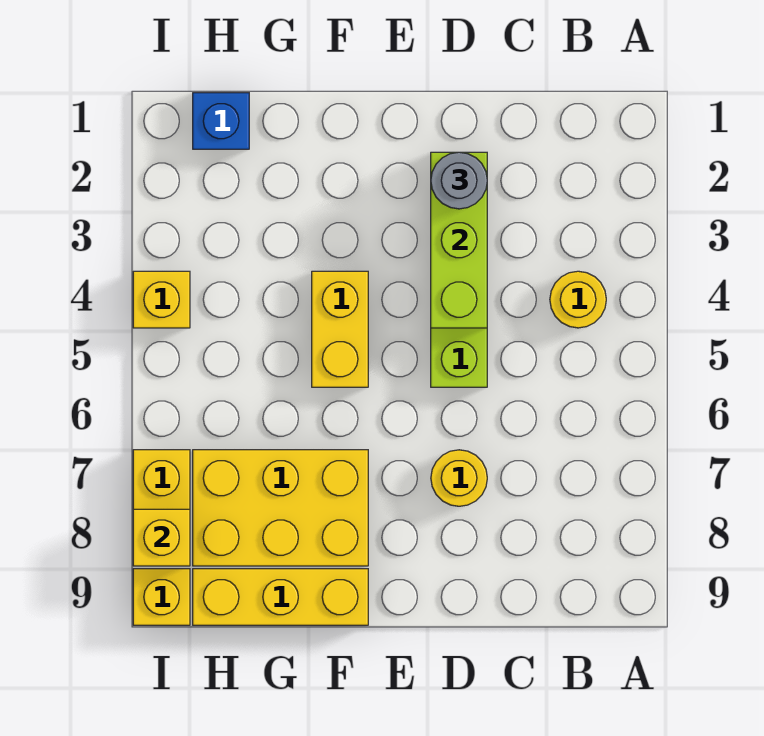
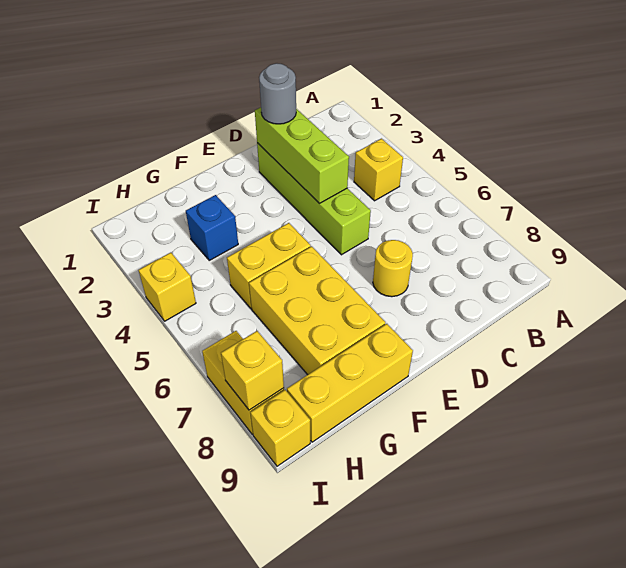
yellow 1x1 round brick [550,271,606,328] -> yellow 1x1 brick [354,139,403,201]
yellow 1x2 brick [312,271,368,387] -> yellow 1x2 brick turned to [227,223,311,308]
yellow 2x3 brick [193,450,368,566] -> yellow 2x3 brick turned to [249,246,385,375]
blue 1x1 brick [193,93,249,149] -> blue 1x1 brick moved to [186,195,238,260]

